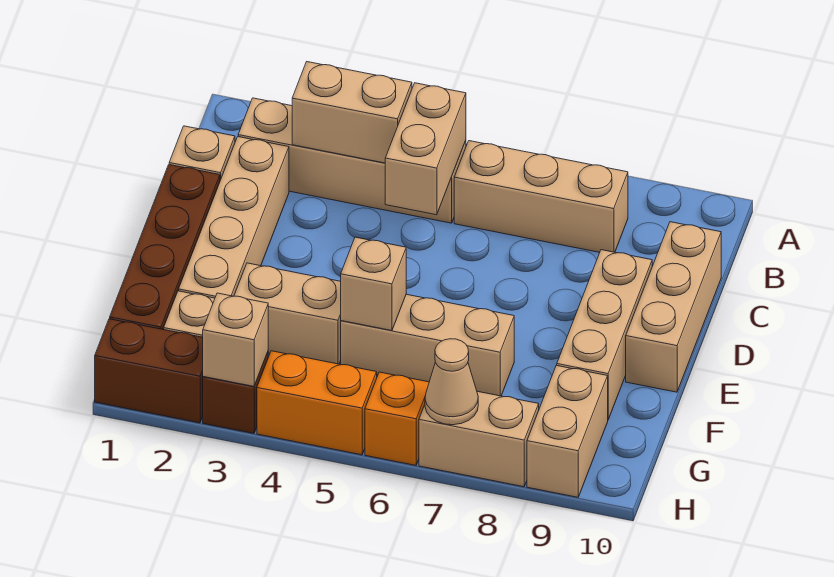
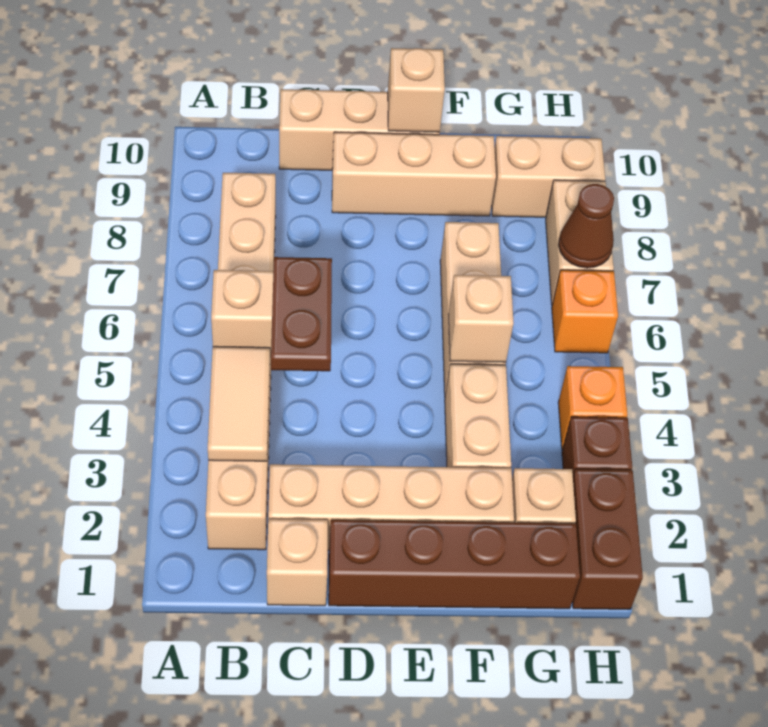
tan 1x2 brick [292,62,412,163] -> tan 1x2 tile [208,347,270,461]
none -> brown 1x2 plate [271,257,332,371]
tan 1x1 brick [203,293,268,386] -> tan 1x1 brick moved to [388,48,445,132]
orange 1x2 brick [257,351,377,455] -> orange 1x1 brick [558,366,627,449]
tan 1x1 cone [425,339,478,425] -> brown 1x1 cone [559,184,614,268]

